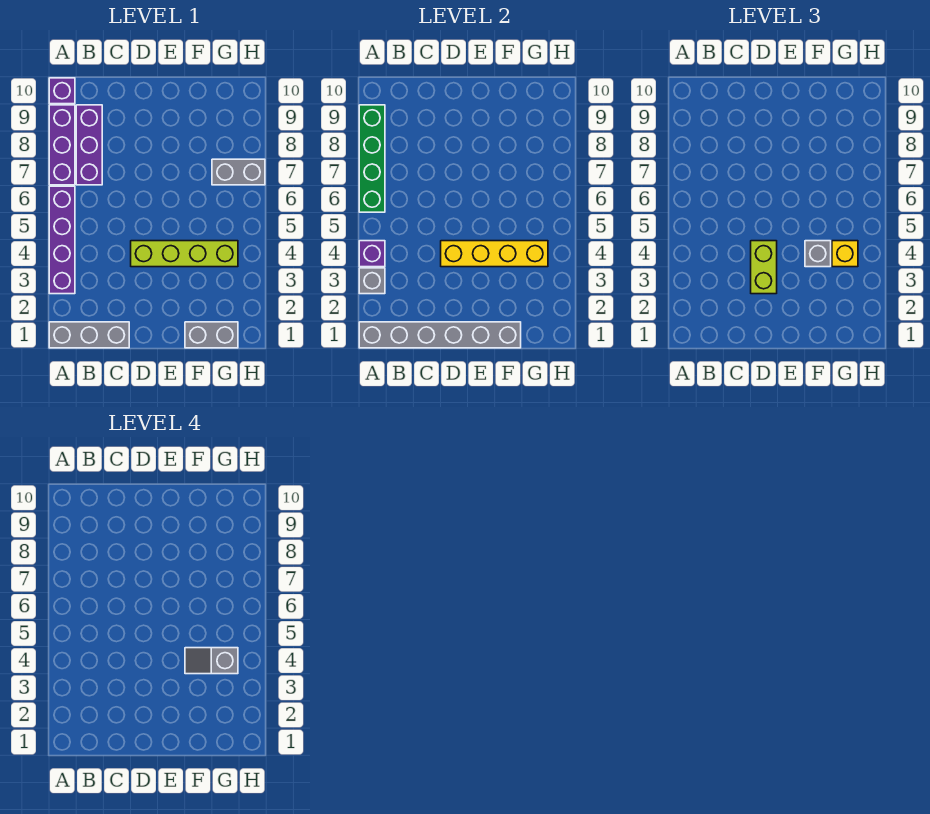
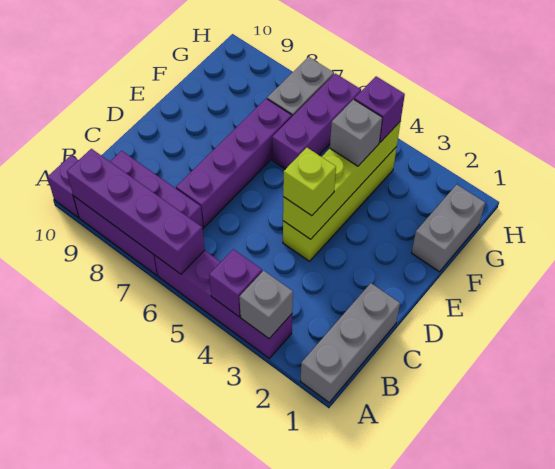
grey 1x6 brick [359,322,521,348] -> none
green 1x4 brick [359,105,385,212] -> purple 1x4 brick [67,149,205,274]
none -> purple 1x4 brick [176,99,292,227]
lime 1x2 brick [751,241,777,294] -> lime 1x1 brick [283,148,336,216]
yellow 1x4 brick [441,241,548,267] -> lime 1x4 brick [283,121,401,239]
grey 1x2 slope [185,648,238,674] -> none
none -> purple 1x3 brick [272,73,361,169]
yellow 1x1 brick [832,241,858,267] -> purple 1x1 brick [354,76,405,142]

